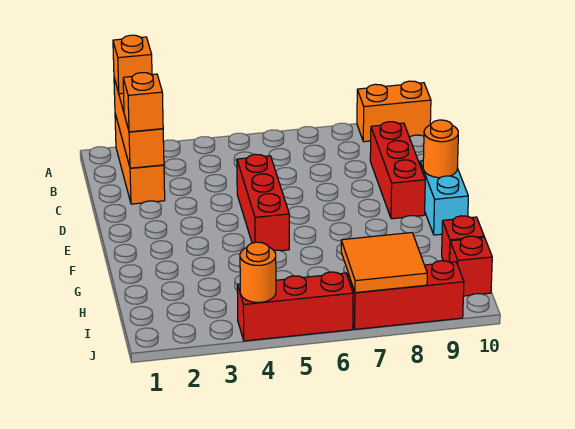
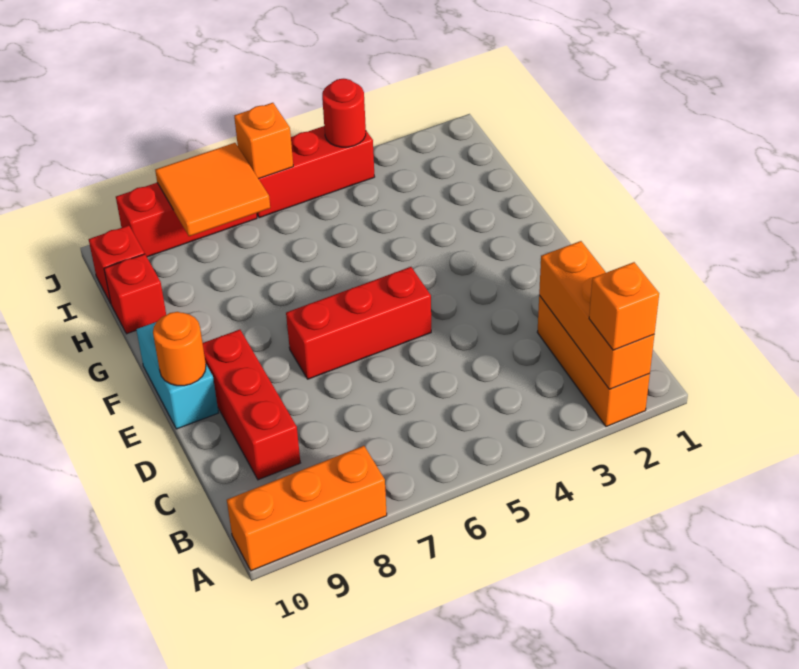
orange 1x2 brick [357,81,431,142] -> orange 1x3 brick [227,446,387,571]
orange 1x1 brick [123,73,163,132] -> orange 1x1 brick moved to [234,103,293,179]
red 1x3 brick [237,154,289,251] -> red 1x3 brick turned to [286,267,431,379]
orange 1x1 round brick [240,242,276,302] -> red 1x1 round brick [322,79,366,147]

